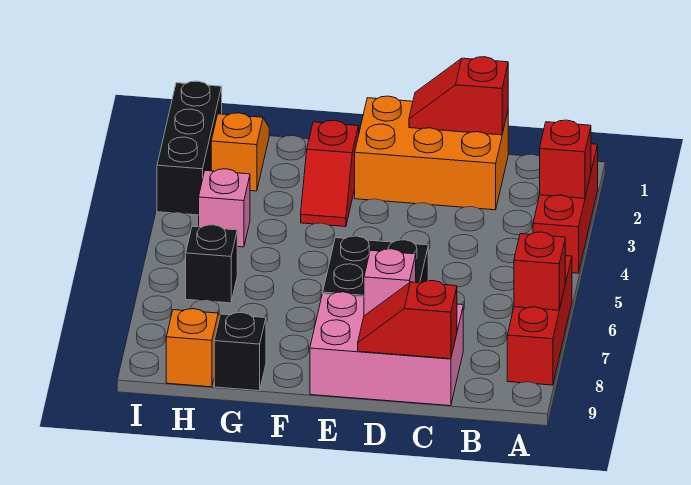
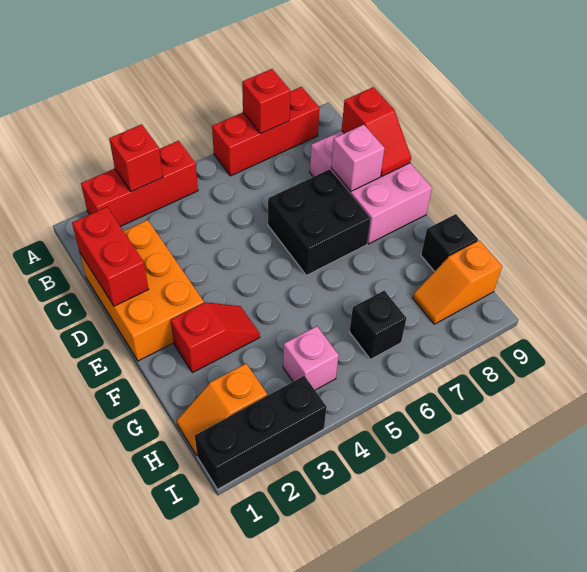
red 1x2 slope [409,57,508,135] -> red 1x2 brick [72,207,149,306]

